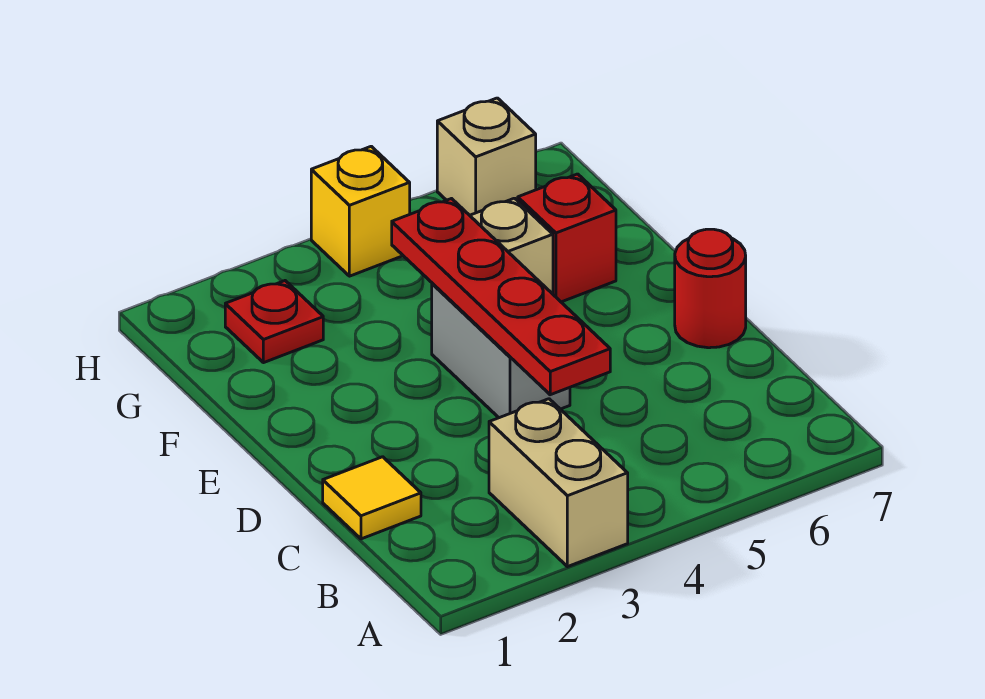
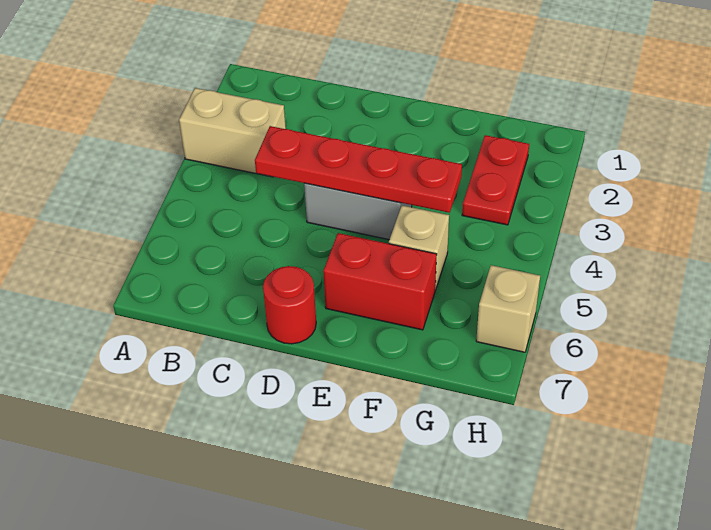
yellow 1x1 tile [323,457,421,539] -> none
red 1x1 brick [518,174,616,302] -> red 1x2 brick [323,233,437,330]
red 1x1 plate [225,281,323,363] -> red 1x2 plate [462,135,529,225]
yellow 1x1 brick [311,146,410,276] -> none

